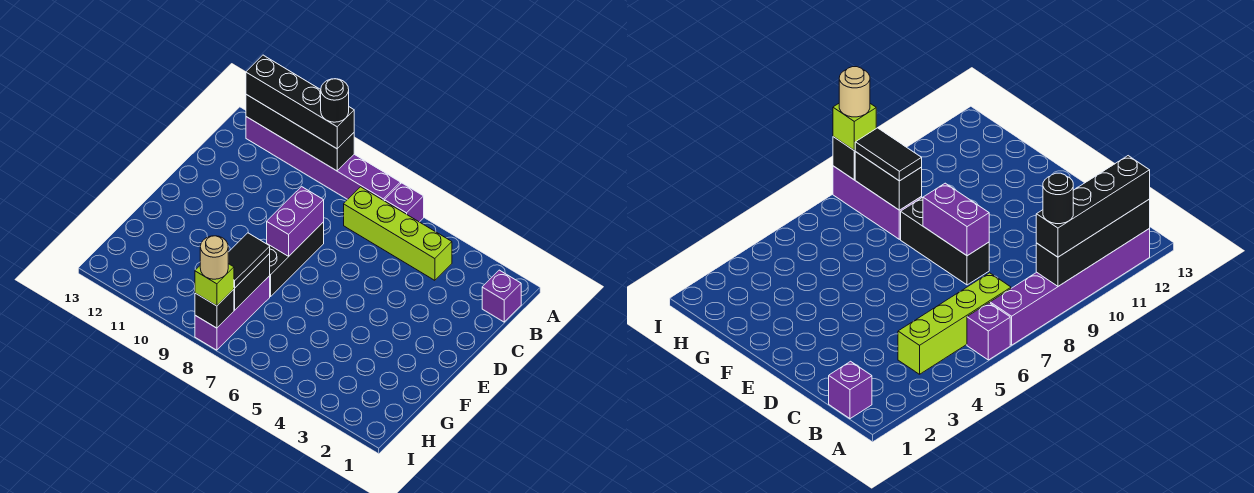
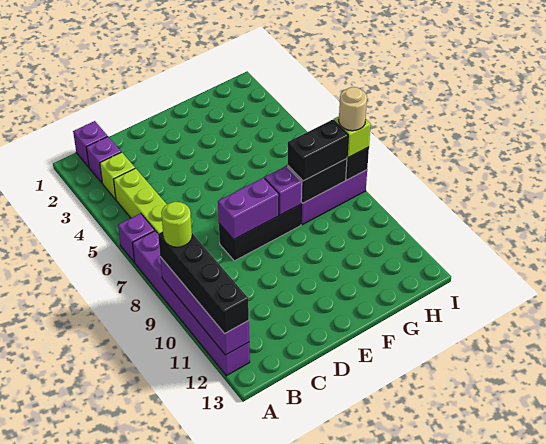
black 1x4 brick [246,95,354,171] -> purple 1x4 brick [160,257,249,355]
black 1x1 round brick [321,79,349,122] -> lime 1x1 round brick [161,202,192,247]
none -> purple 1x1 brick [86,137,121,183]
none -> lime 1x1 brick [100,152,135,200]
none -> purple 1x1 brick [265,166,302,215]
black 1x2 tile [228,233,270,288] -> black 1x2 brick [288,120,348,181]

